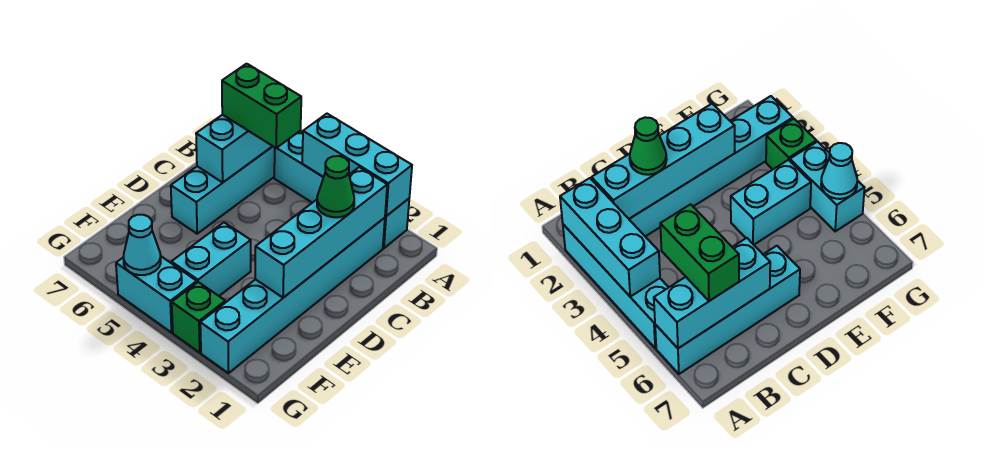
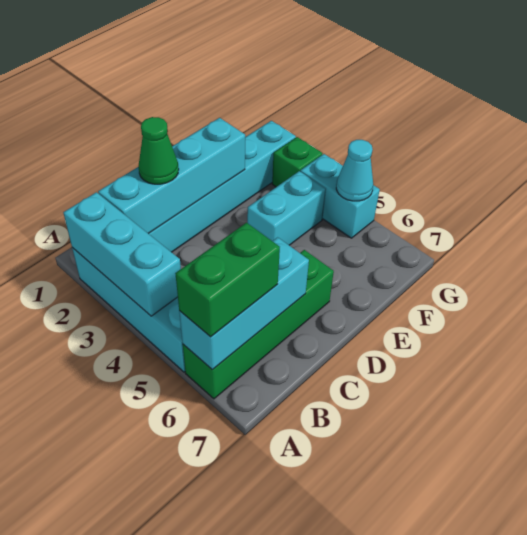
cyan 1x4 brick [171,146,275,234] -> green 1x4 brick [183,250,334,399]
green 1x2 brick [222,64,301,148] -> green 1x2 brick turned to [175,222,280,337]

